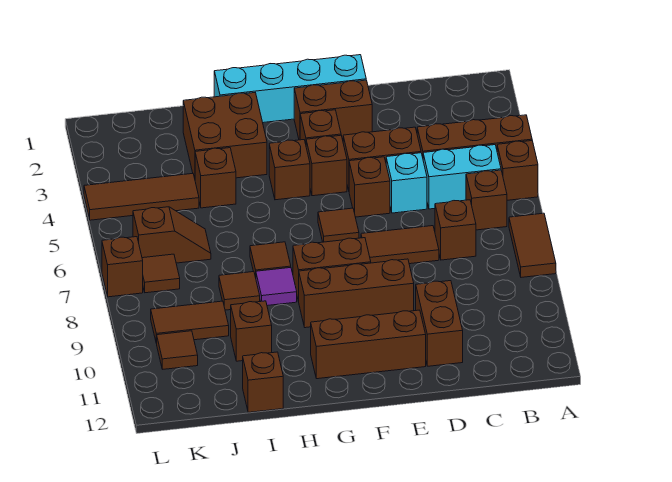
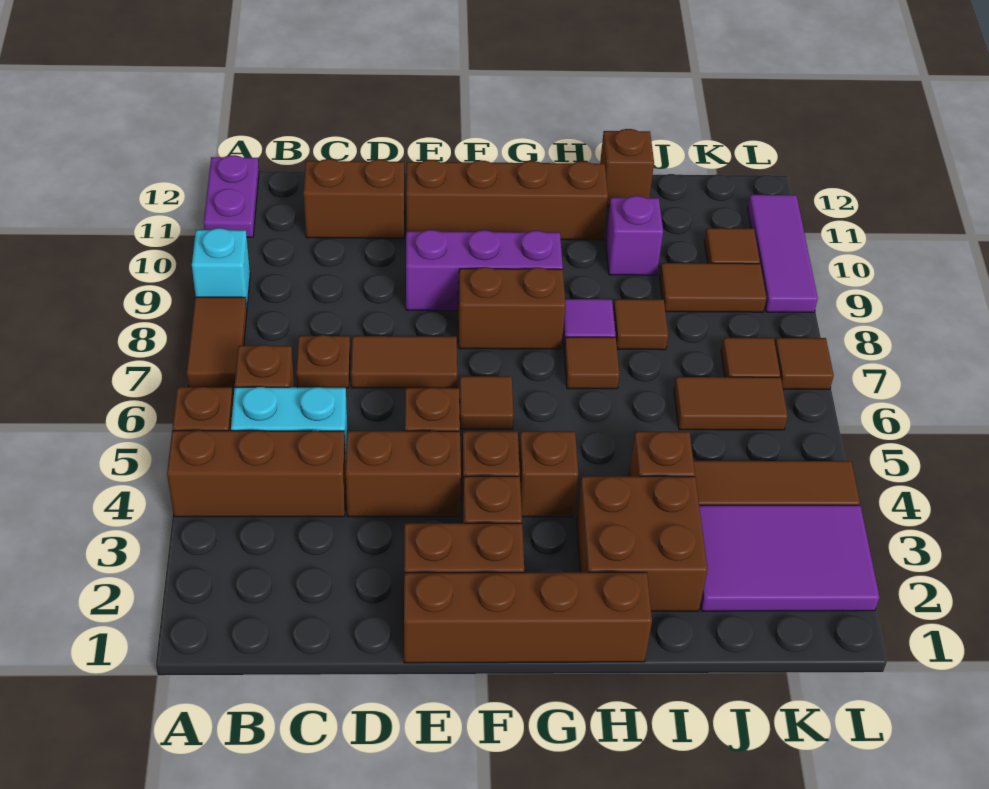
none -> purple 1x2 plate [204,155,259,237]
brown 1x1 brick [435,200,476,260] -> brown 1x1 plate [296,335,350,388]
cyan 1x1 brick [386,153,427,213] -> cyan 1x1 brick moved to [192,228,250,306]
brown 1x2 brick [416,281,463,366] -> brown 1x2 brick turned to [304,159,404,238]
cyan 1x4 brick [214,55,366,123] -> brown 1x4 brick [404,572,652,663]
brown 1x3 brick [299,259,414,328] -> purple 1x3 brick [406,230,563,311]
brown 1x3 brick [311,310,426,379] -> brown 1x4 brick [406,160,608,240]
brown 1x1 brick [231,301,272,361] -> purple 1x1 brick [606,196,663,275]
none -> purple 2x3 tile [699,505,879,611]
brown 1x2 slope [133,207,211,263] -> brown 1x2 tile [674,377,788,430]
brown 1x1 brick [102,237,143,297] -> brown 1x1 tile [775,338,834,389]
none -> purple 1x3 tile [748,195,818,312]

